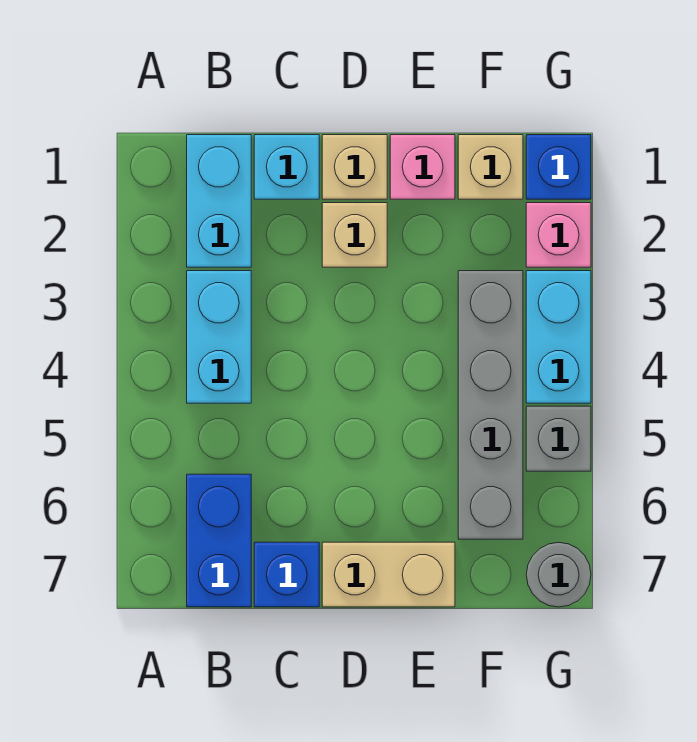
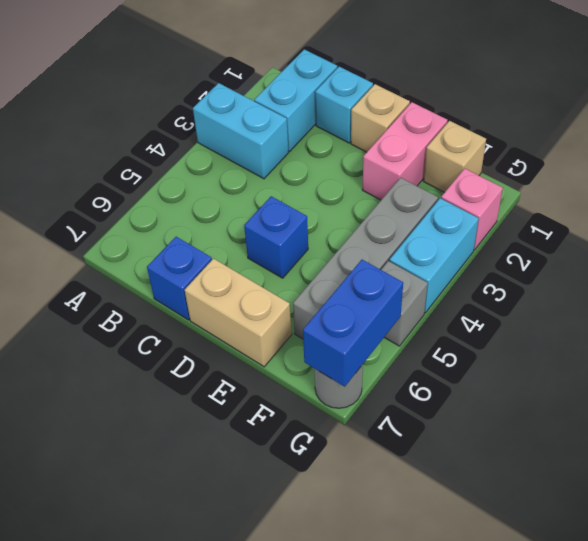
cyan 1x2 brick [187,271,251,403] -> cyan 1x2 brick turned to [193,83,288,179]
blue 1x2 brick [187,474,251,607] -> blue 1x2 brick moved to [303,260,403,387]
tan 1x1 brick [322,203,387,267] -> none
pink 1x1 brick [390,135,455,199] -> pink 1x2 brick [362,102,447,200]
blue 1x1 brick [526,135,591,199] -> blue 1x1 brick moved to [244,196,308,278]

